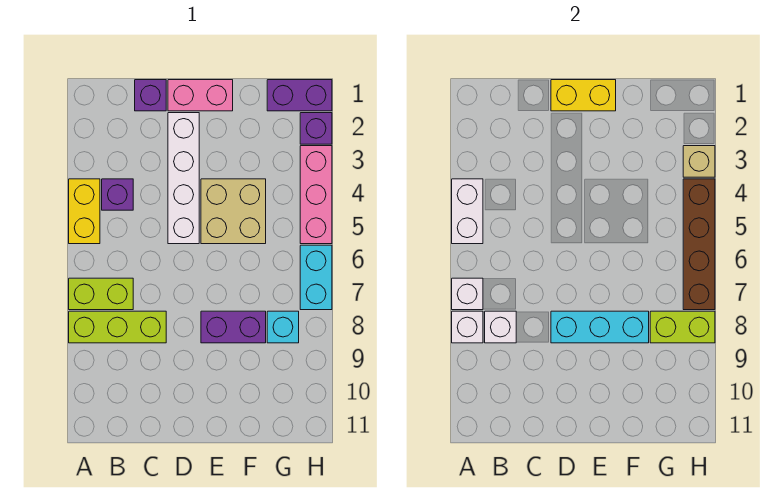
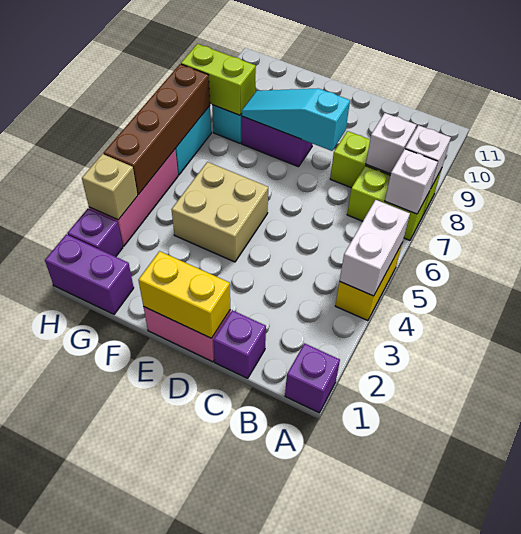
purple 1x1 brick [102,179,133,210] -> purple 1x1 brick moved to [285,343,340,413]
white 1x4 brick [168,113,199,244] -> none
cyan 1x3 brick [551,311,649,343] -> cyan 1x3 slope [242,88,350,151]

